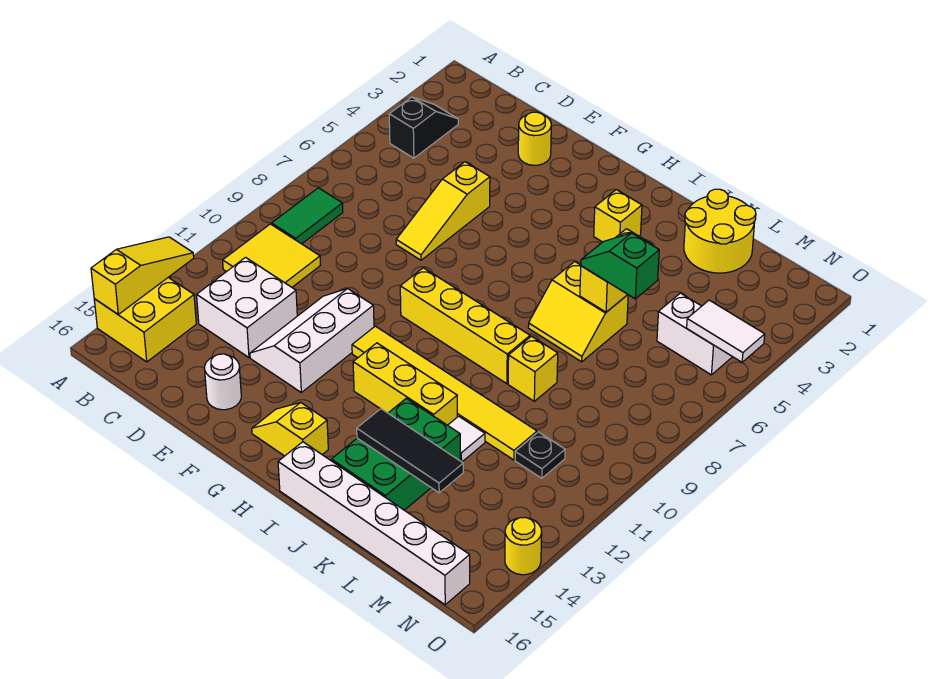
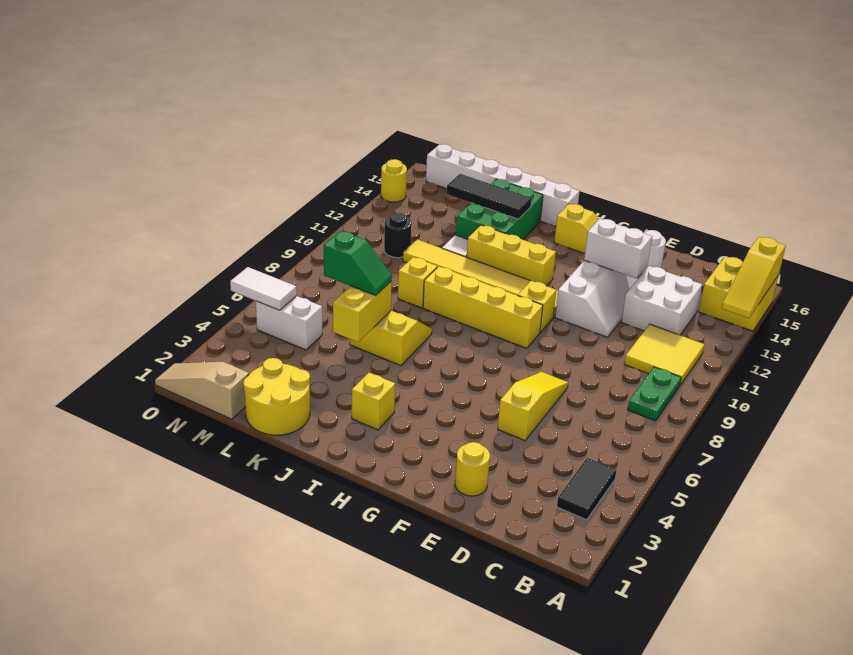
black 1x2 slope [389,97,458,158] -> black 1x2 tile [557,458,616,520]
green 1x2 tile [272,188,343,244] -> green 1x2 plate [627,367,681,421]
none -> white 1x2 brick [584,219,652,278]
none -> yellow 1x1 brick [518,281,556,332]
none -> tan 1x3 slope [155,362,249,419]
black 1x1 plate [515,432,565,478] -> black 1x1 round brick [384,213,412,258]

